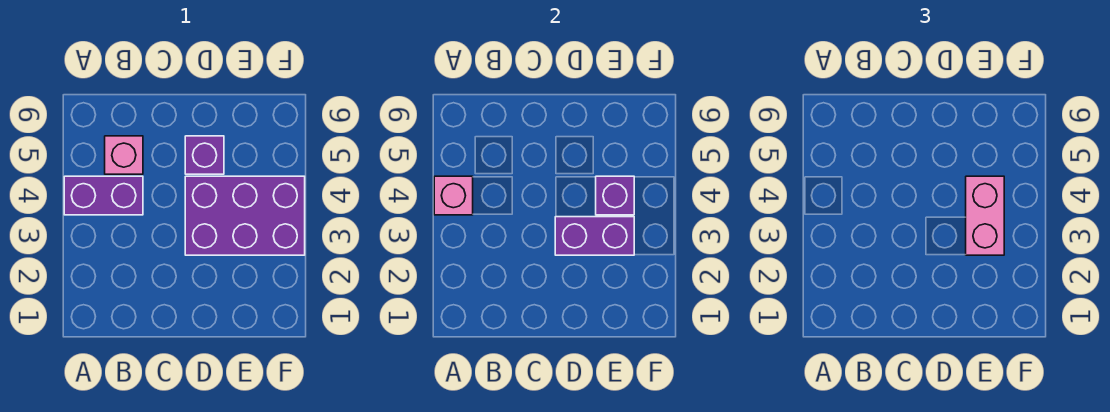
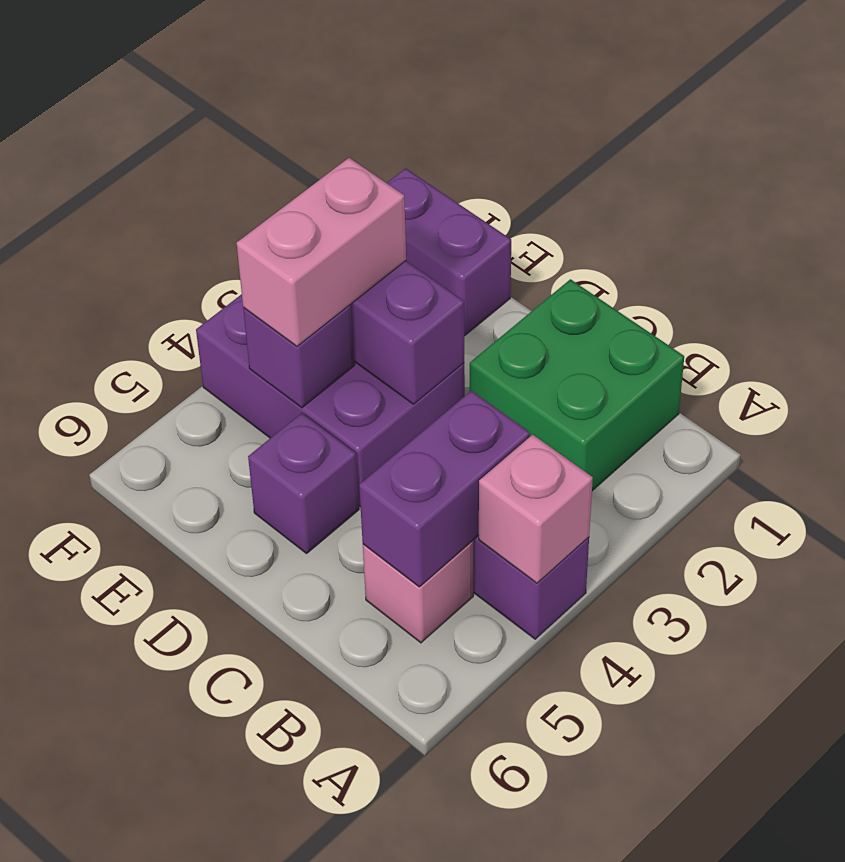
none -> green 2x2 brick [470,279,684,491]
none -> purple 1x2 brick [359,391,530,587]
none -> purple 1x2 brick [387,168,511,336]

